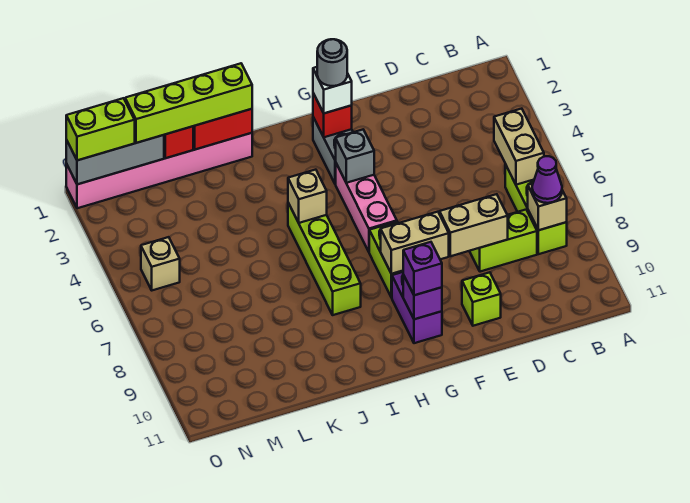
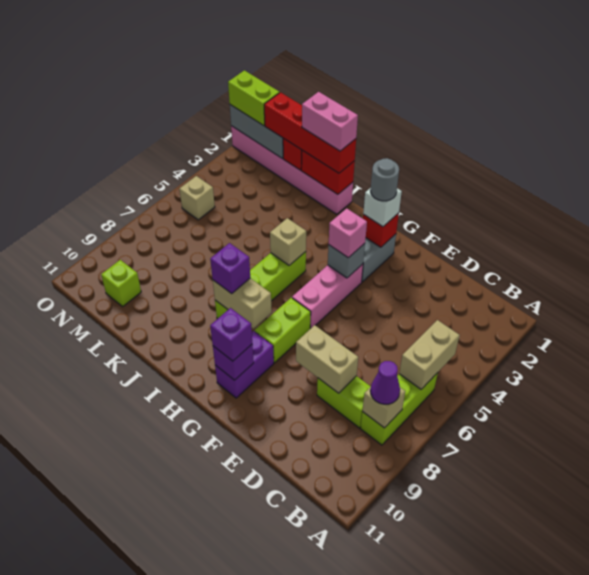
lime 1x1 brick [462,272,501,326] -> lime 1x1 brick moved to [101,260,141,306]
tan 1x2 brick [381,212,449,274] -> tan 1x2 brick moved to [213,278,272,329]
none -> pink 1x1 brick [329,208,367,258]
none -> purple 1x1 brick [210,243,250,294]
lime 1x4 brick [125,63,252,143] -> red 1x4 brick [264,92,356,173]
none -> pink 1x2 brick [302,92,358,151]

